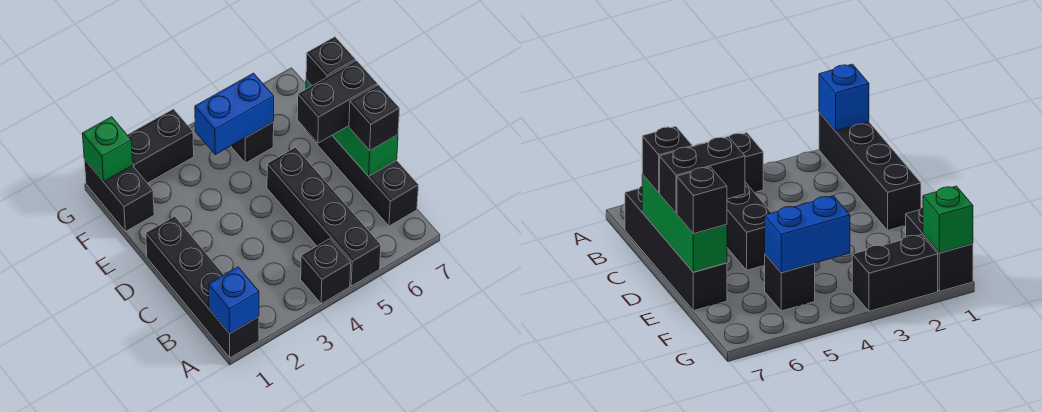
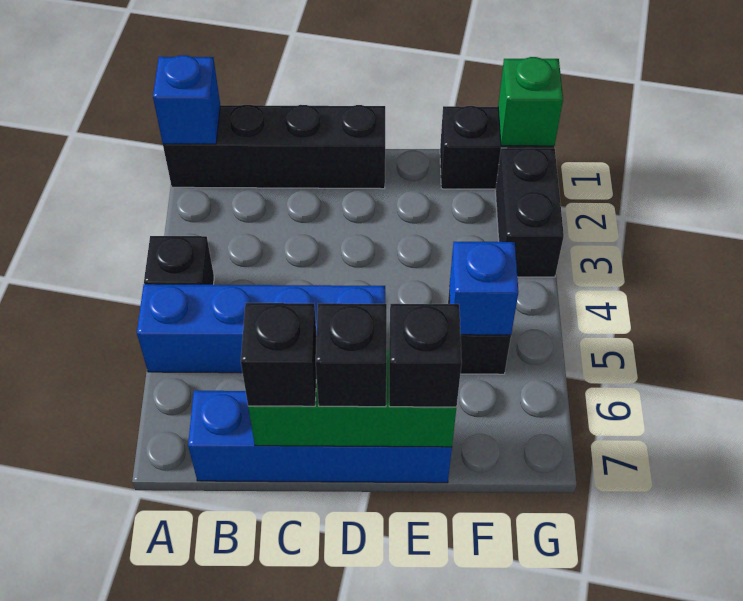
black 1x4 brick [267,147,381,286] -> blue 1x4 brick [137,284,385,373]
black 1x4 brick [305,129,419,226] -> blue 1x4 brick [188,391,452,483]
black 1x2 brick [297,61,377,143] -> black 1x1 brick [316,303,387,407]
blue 1x2 brick [195,73,274,154] -> blue 1x1 brick [449,242,519,335]

